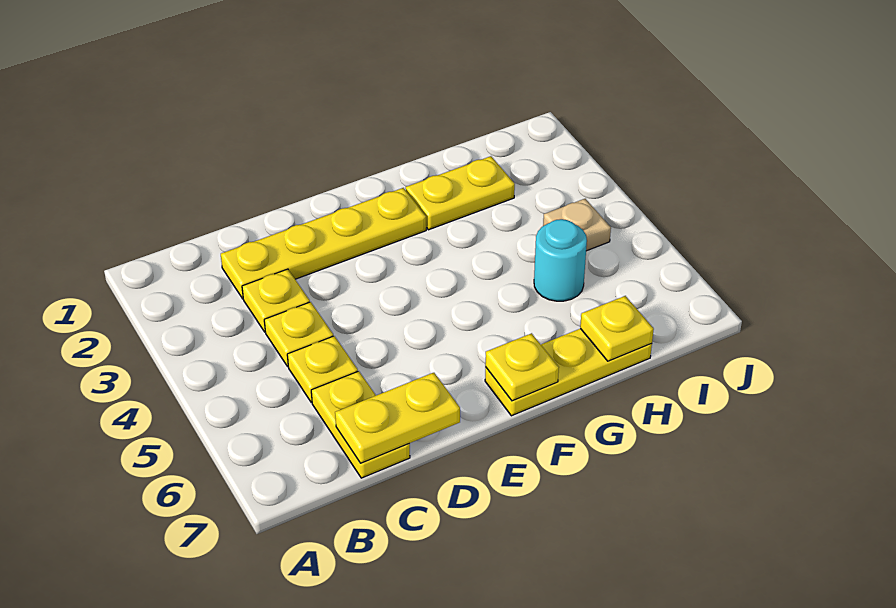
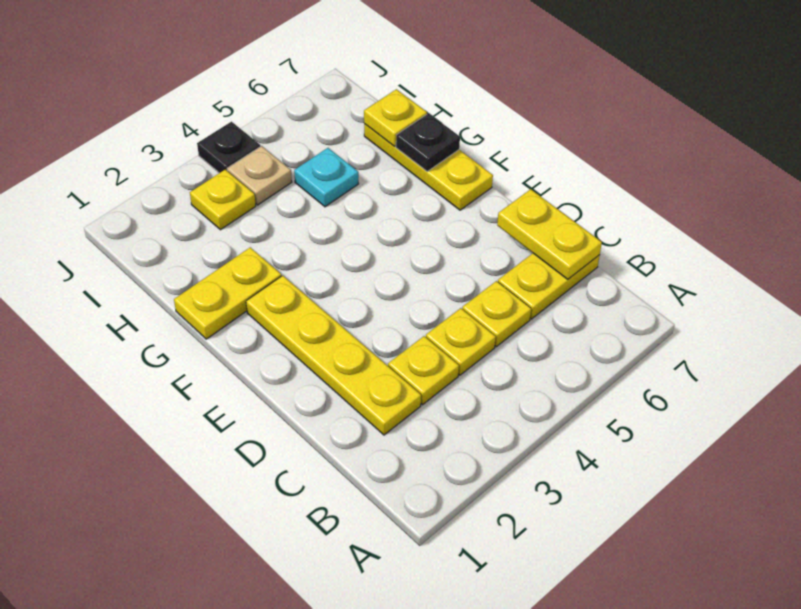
yellow 1x1 plate [485,333,559,401] -> yellow 1x1 plate moved to [190,170,256,230]
yellow 1x2 plate [406,156,515,230] -> yellow 1x2 plate turned to [174,247,281,339]
none -> black 1x1 plate [396,113,460,171]
cyan 1x1 round brick [534,219,587,301] -> cyan 1x1 plate [294,148,359,207]
none -> black 1x1 plate [197,122,260,173]

